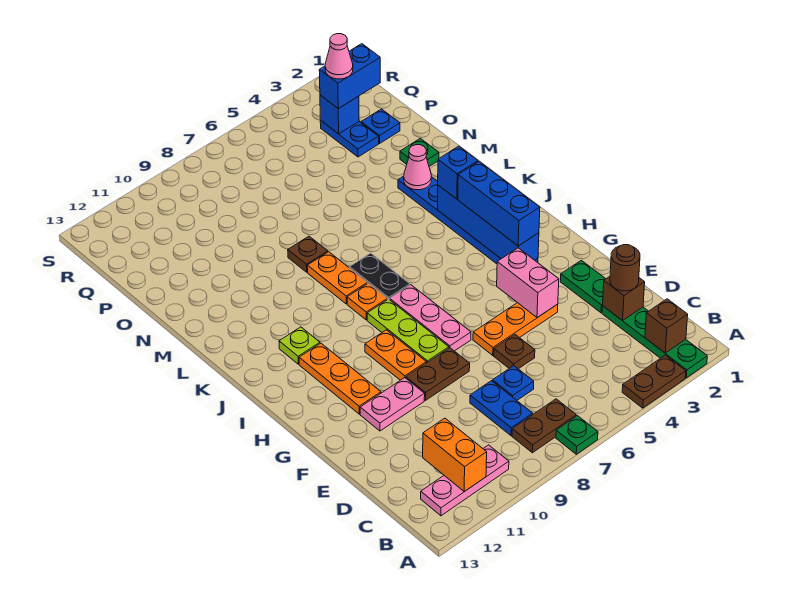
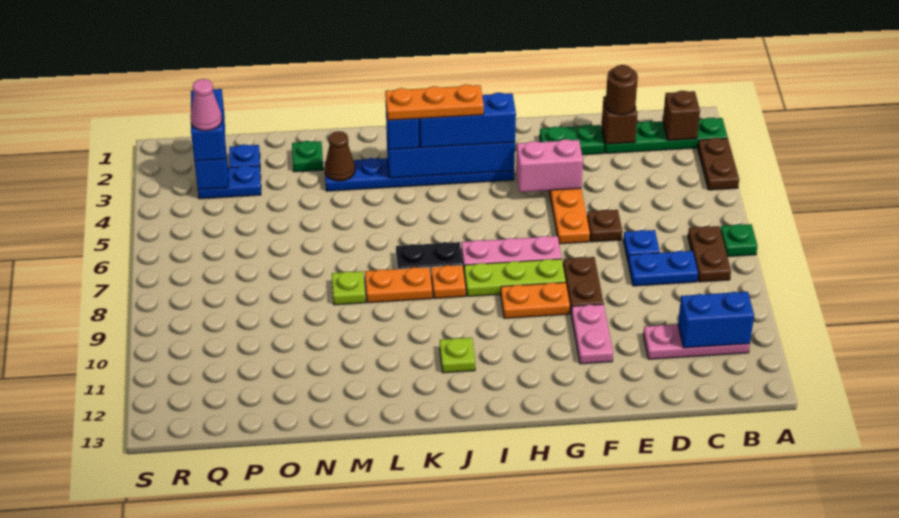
pink 1x3 plate [421,445,509,516] -> pink 1x3 plate turned to [643,324,750,359]
orange 1x2 brick [423,418,487,492] -> blue 1x2 brick [678,292,754,348]
orange 1x3 plate [299,343,381,414] -> orange 1x3 plate moved to [385,84,484,120]
pink 1x1 cone [404,145,431,190] -> brown 1x1 cone [325,131,355,181]
brown 1x1 plate [288,236,328,272] -> lime 1x1 plate [332,271,365,305]

